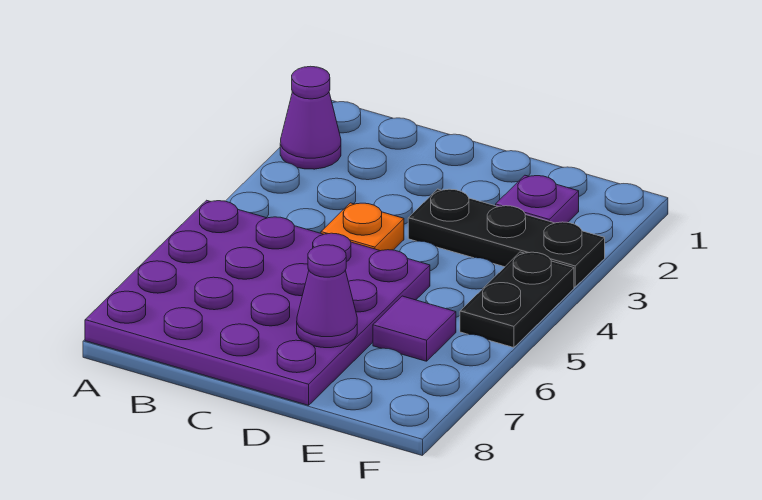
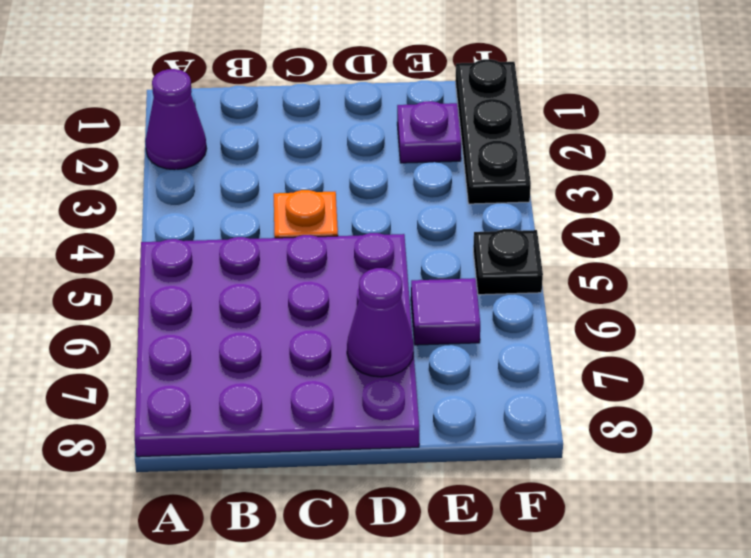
black 1x3 plate [408,189,605,287] -> black 1x3 plate turned to [455,59,531,204]
black 1x2 plate [460,252,574,348] -> black 1x1 plate [473,229,543,295]

